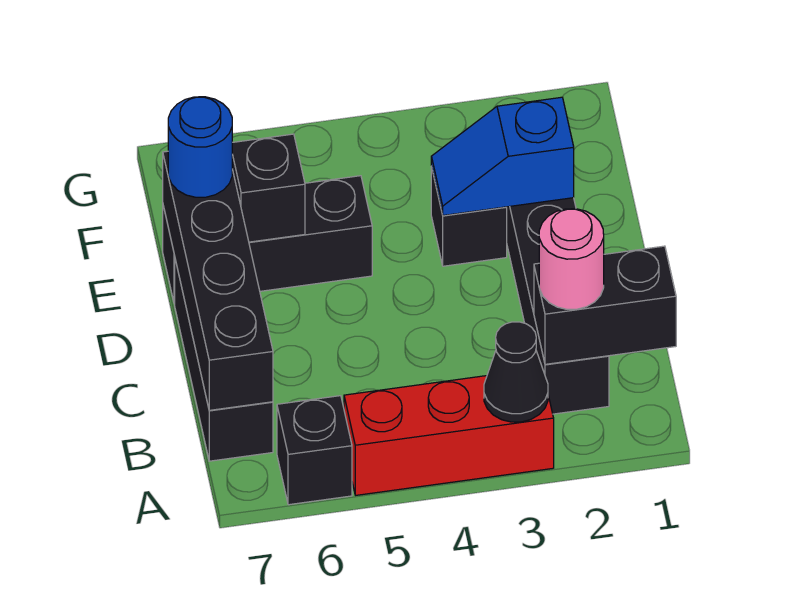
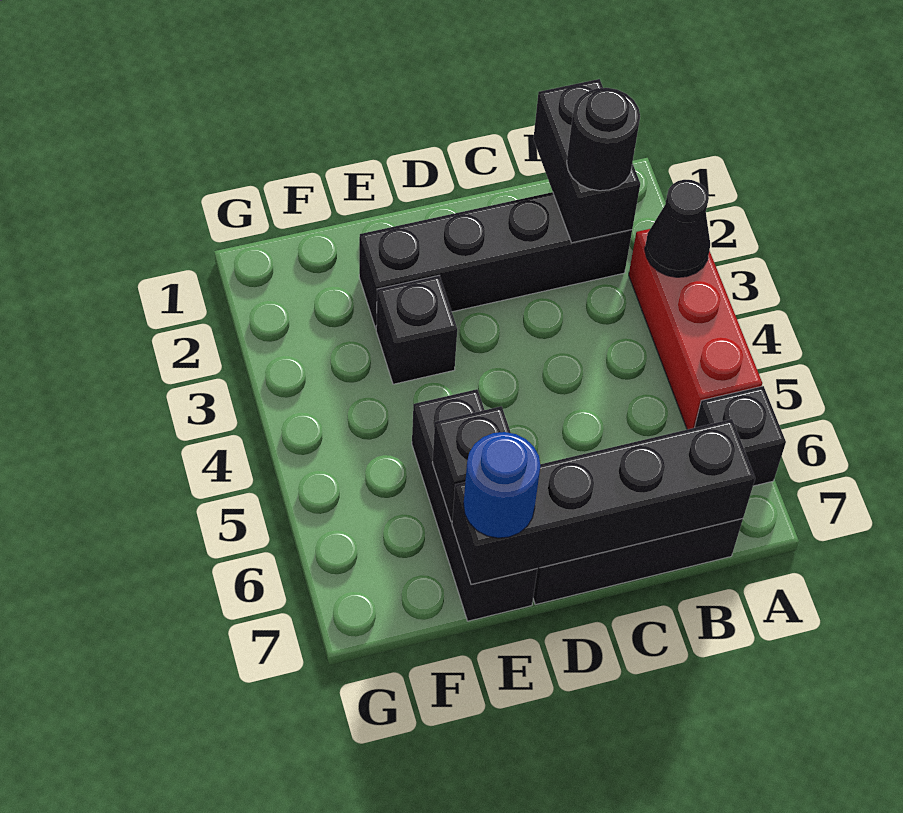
pink 1x1 round brick [539,209,604,309] -> black 1x1 round brick [567,88,640,191]
blue 1x2 slope [431,97,574,216] -> none

